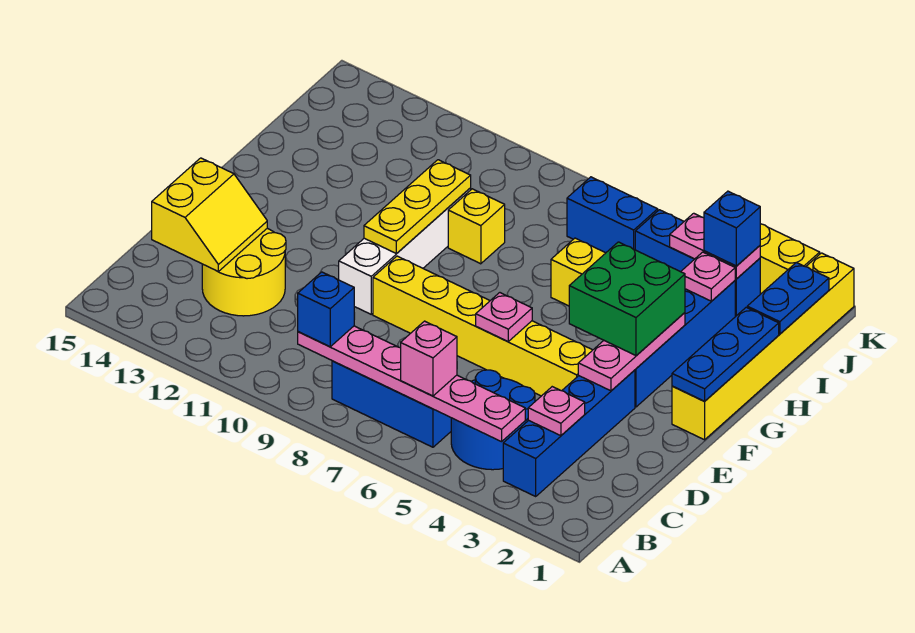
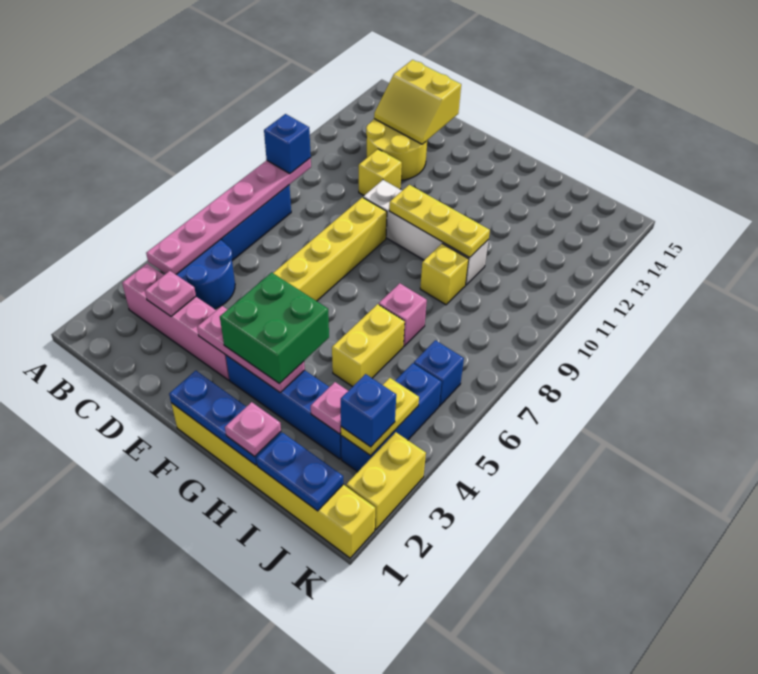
blue 1x4 brick [503,370,635,496] -> pink 1x4 brick [122,264,229,380]
pink 1x1 brick [401,321,457,396] -> pink 1x1 brick moved to [379,283,427,346]
none -> yellow 1x1 brick [359,149,402,195]
pink 1x1 plate [476,293,532,342] -> pink 1x1 plate moved to [225,402,281,456]
pink 1x2 plate [670,213,760,279] -> yellow 1x2 plate [341,378,419,456]
blue 1x2 brick [567,177,658,253] -> blue 1x1 brick [414,340,464,406]

